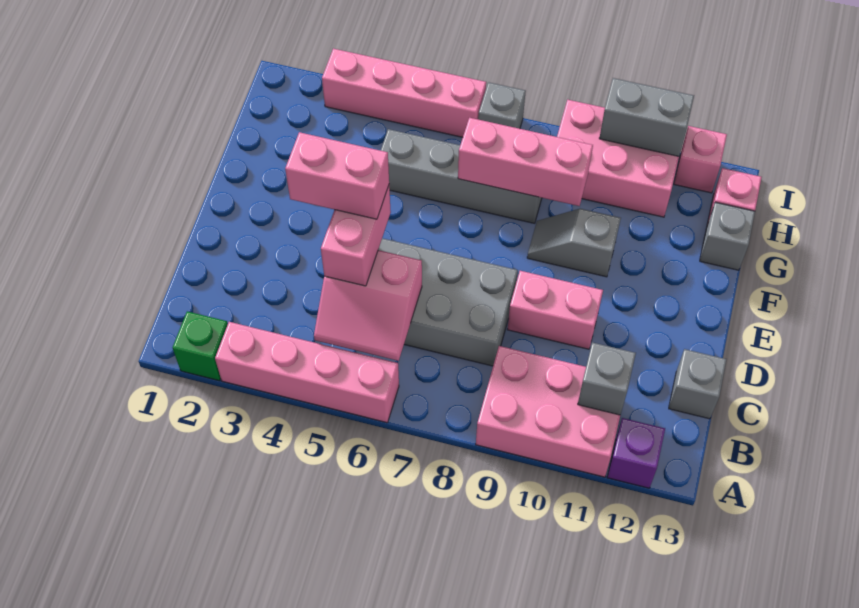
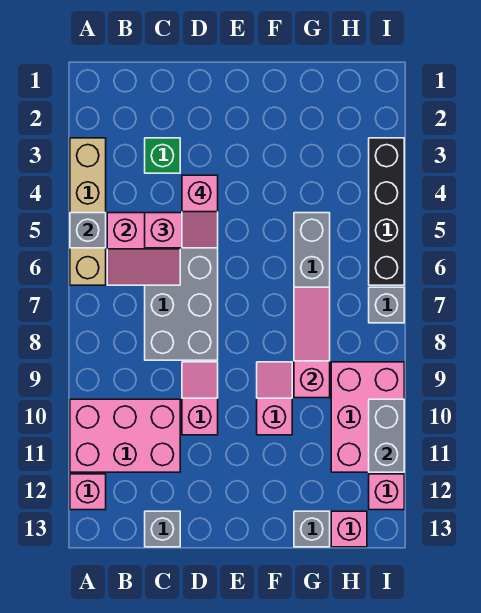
green 1x1 brick [172,311,228,381] -> green 1x1 brick moved to [145,138,180,173]
pink 1x4 brick [215,322,399,423] -> tan 1x4 brick [70,138,106,285]
pink 2x3 brick [476,346,620,477] -> pink 2x3 brick turned to [70,399,180,472]
purple 1x1 brick [607,418,665,488] -> pink 1x1 brick [70,474,106,510]
pink 2x2 slope [314,250,422,361] -> pink 2x2 slope turned to [107,213,180,285]
grey 1x1 brick [578,342,636,415] -> grey 1x1 brick moved to [70,213,106,248]
pink 1x2 brick [285,132,389,219] -> pink 1x2 slope [182,175,218,248]
pink 1x2 brick [507,271,603,349] -> pink 1x2 slope [182,362,218,435]
grey 1x2 slope [527,209,621,277] -> pink 1x2 slope [257,362,292,435]
pink 1x3 brick [458,118,593,206] -> pink 1x3 slope [294,287,330,398]
pink 1x4 brick [322,49,486,137] -> black 1x4 brick [369,138,404,285]

